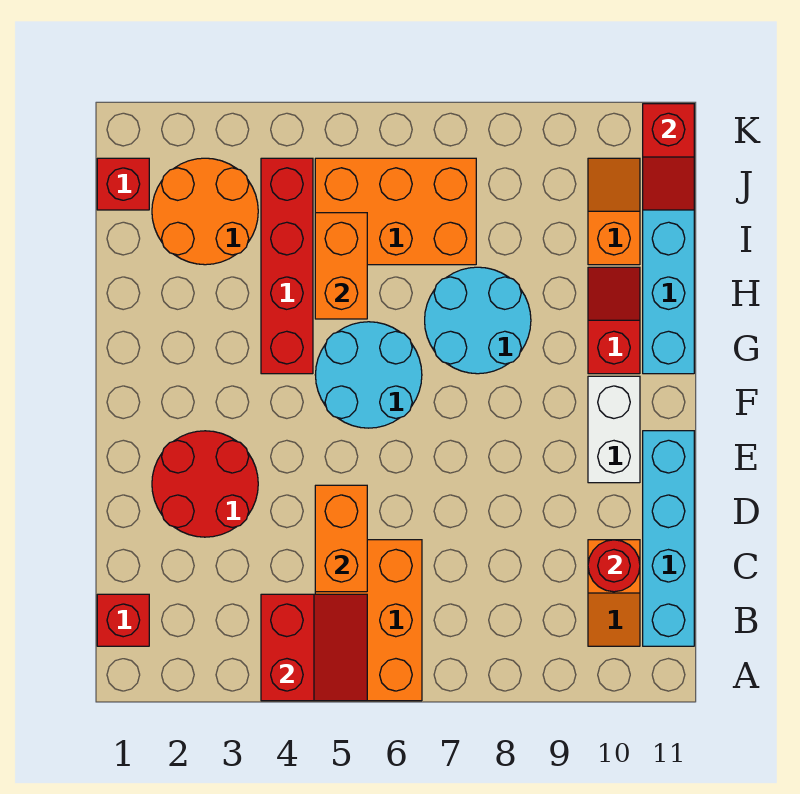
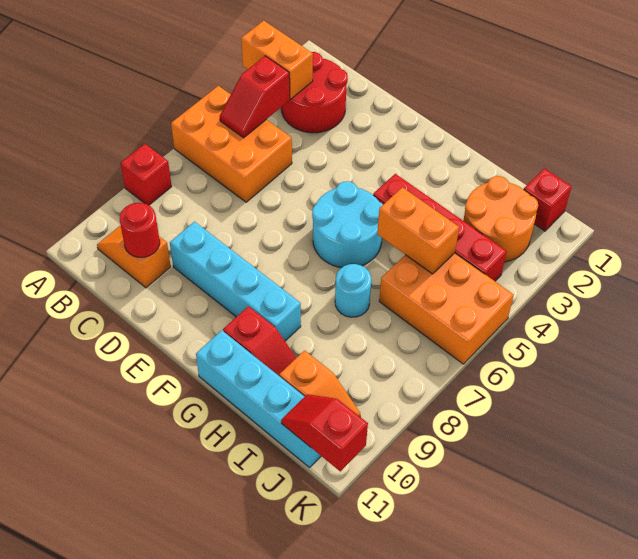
red 2x2 slope [261,594,367,701] -> red 1x2 slope [220,56,290,138]
red 1x1 brick [97,594,149,646] -> red 1x1 brick moved to [121,144,172,205]
cyan 1x4 brick [643,431,694,646] -> cyan 1x4 brick moved to [170,222,301,341]
orange 1x2 brick [315,485,367,592] -> orange 1x2 brick moved to [241,21,313,99]
red 2x2 round brick [152,431,258,537] -> red 2x2 round brick moved to [281,52,348,133]
white 1x2 brick [588,376,640,483] -> none
cyan 2x2 round brick [425,267,531,374] -> cyan 1x1 round brick [335,264,371,317]
orange 2x3 brick [315,158,476,265] -> orange 2x3 brick turned to [379,253,514,364]

